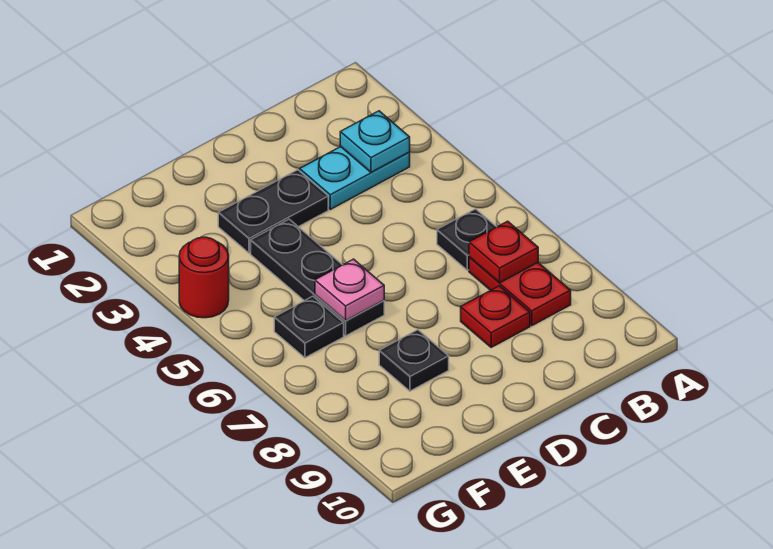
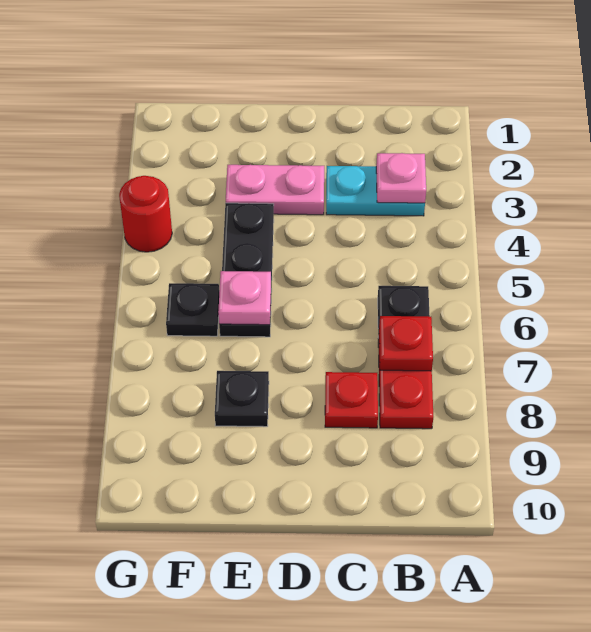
cyan 1x1 plate [340,111,410,172] -> pink 1x1 plate [376,153,426,203]
black 1x2 plate [218,170,328,253] -> pink 1x2 plate [226,165,324,215]

